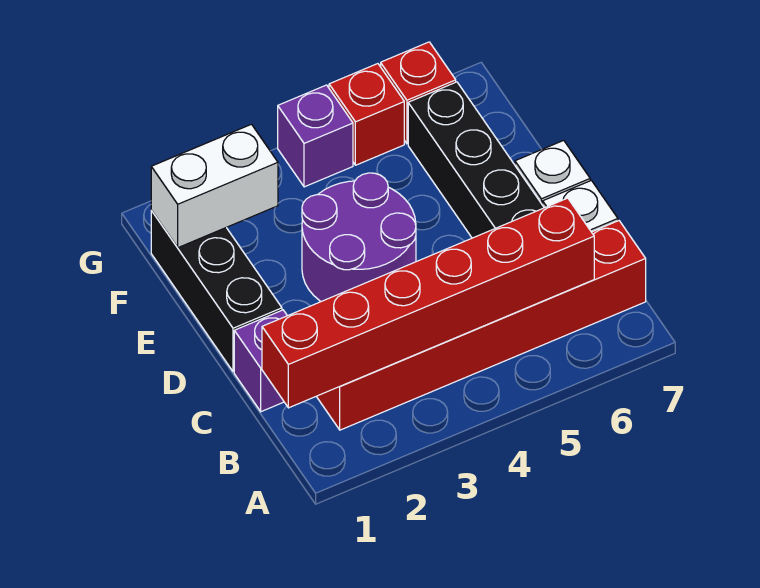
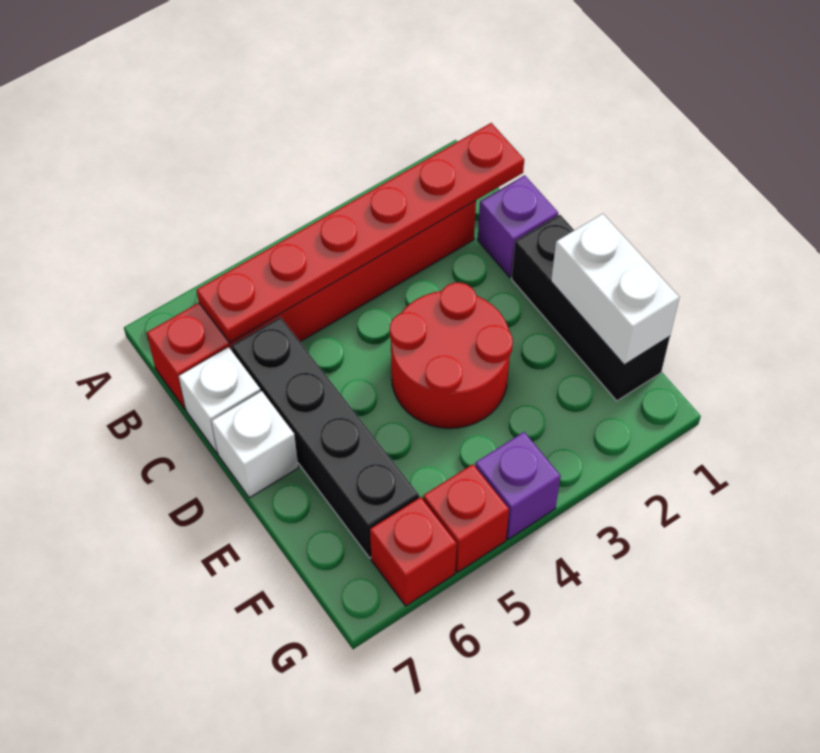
red 1x6 brick [262,198,594,408] -> red 1x6 plate [197,123,524,343]
purple 2x2 round brick [302,173,416,301] -> red 2x2 round brick [390,282,513,428]
white 1x2 brick [151,124,278,248] -> white 1x2 brick turned to [551,214,679,365]

